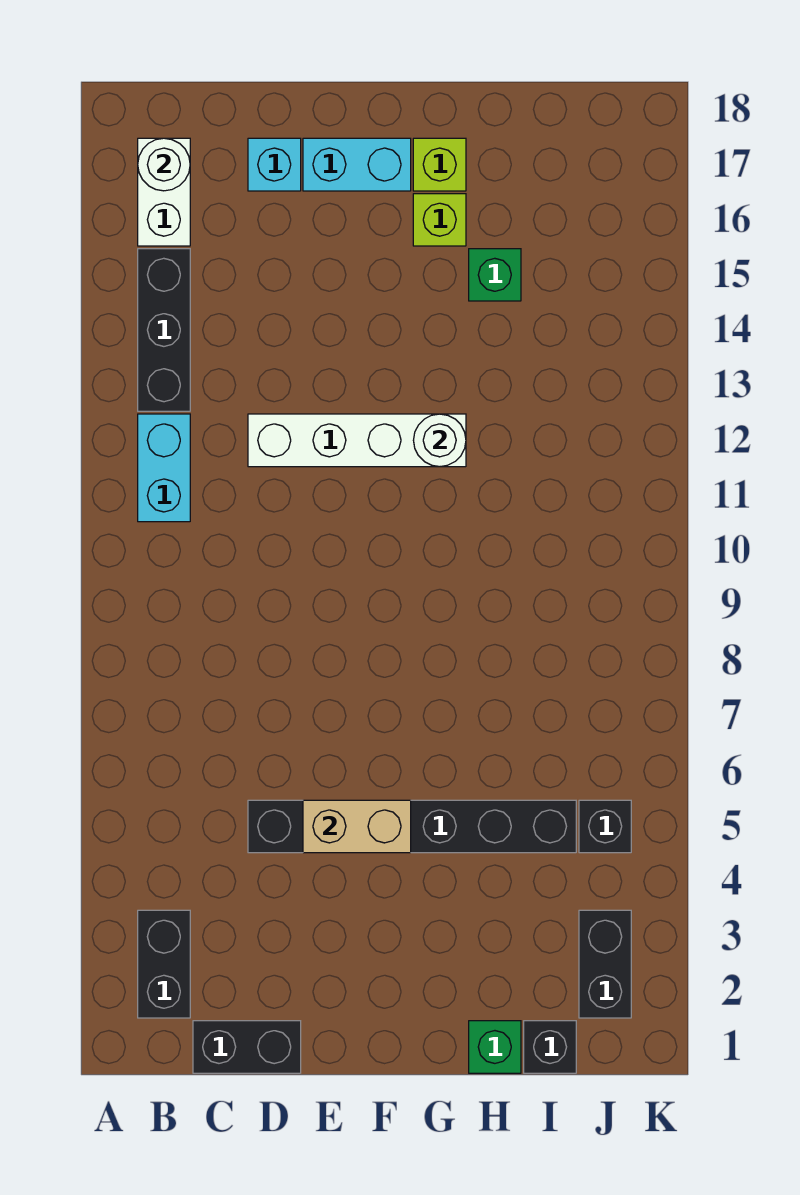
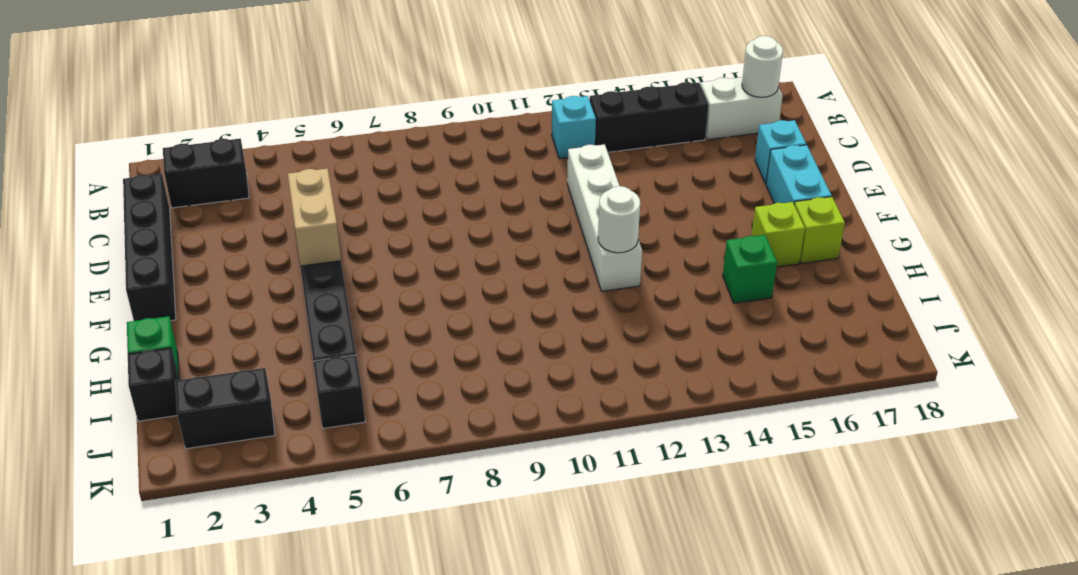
cyan 1x2 brick [138,414,190,522] -> cyan 1x1 brick [552,96,596,159]
black 1x2 brick [193,1021,301,1073] -> black 1x4 brick [123,174,176,321]

